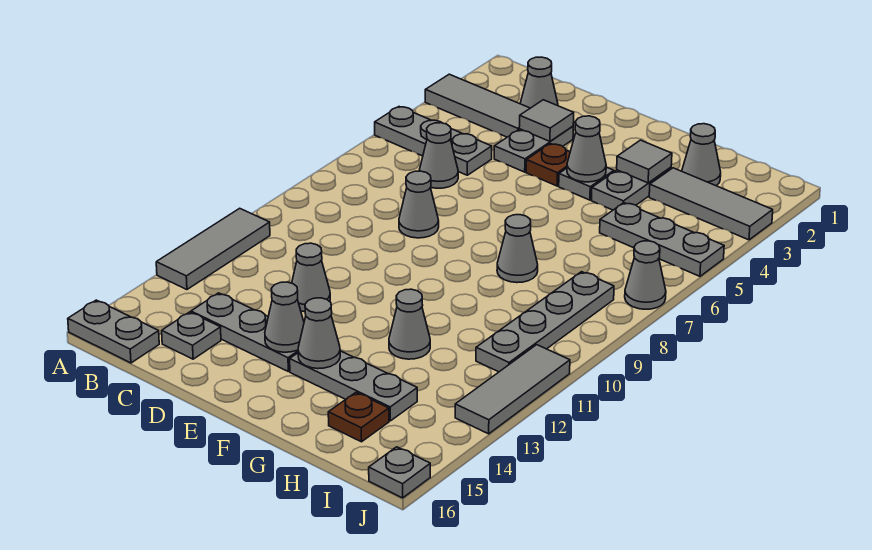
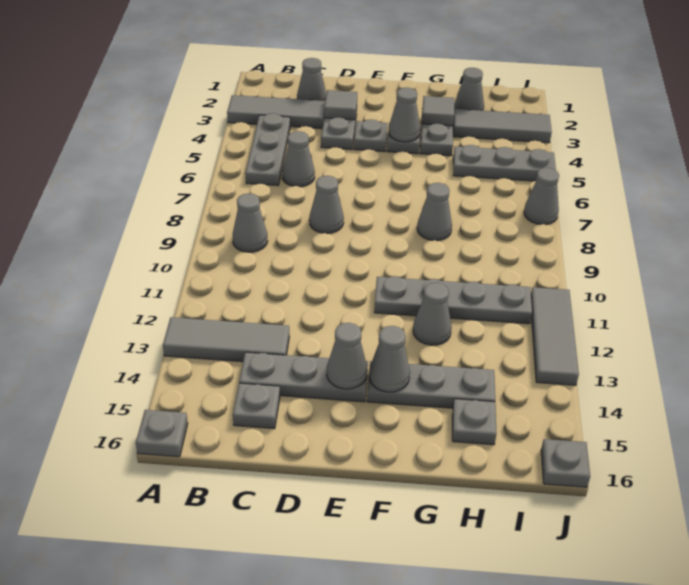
grey 1x3 plate [375,107,492,175] -> grey 1x3 plate turned to [245,113,290,186]
grey 1x3 tile [156,208,270,290] -> grey 1x3 tile turned to [163,317,289,362]
grey 1x2 plate [68,300,159,363] -> grey 1x1 plate [136,410,188,457]
grey 1x1 cone [292,243,330,312] -> grey 1x1 cone moved to [233,193,268,252]
brown 1x1 plate [526,144,570,186] -> grey 1x1 plate [354,120,388,152]
brown 1x1 plate [328,392,389,442] -> grey 1x1 plate [452,399,497,445]
grey 1x4 plate [476,272,614,372] -> grey 1x4 plate turned to [374,276,532,324]

